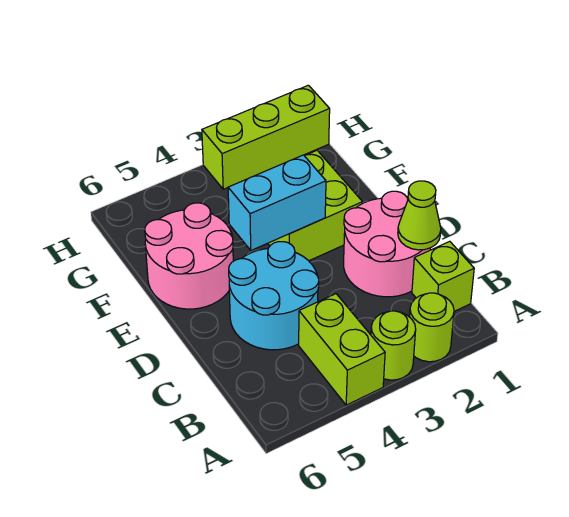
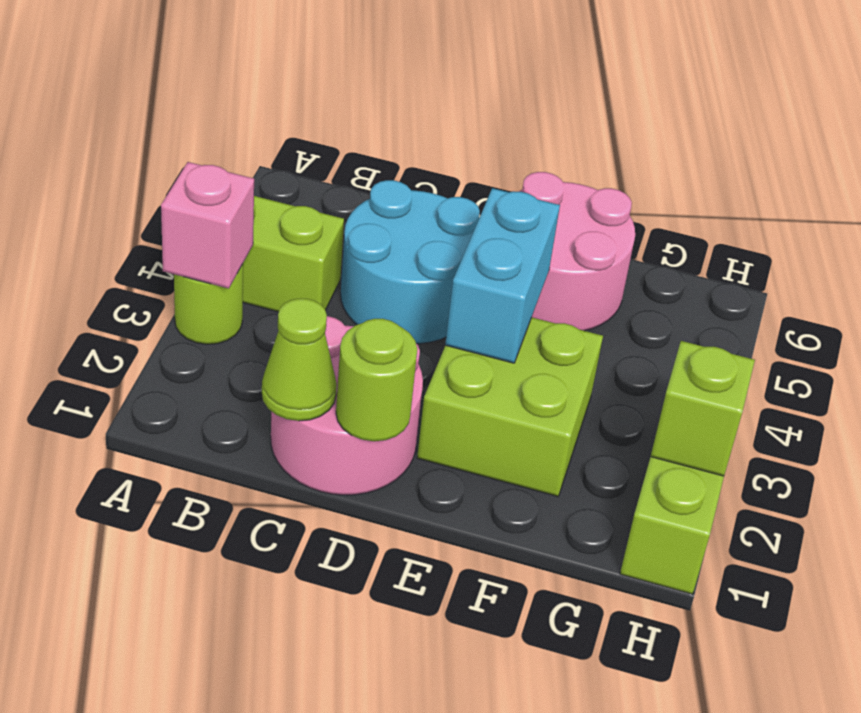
lime 1x1 round brick [410,293,454,362] -> lime 1x1 round brick moved to [336,319,417,441]
none -> pink 1x1 brick [161,162,254,289]
lime 1x1 brick [412,241,474,311] -> lime 1x1 brick moved to [651,341,755,476]

